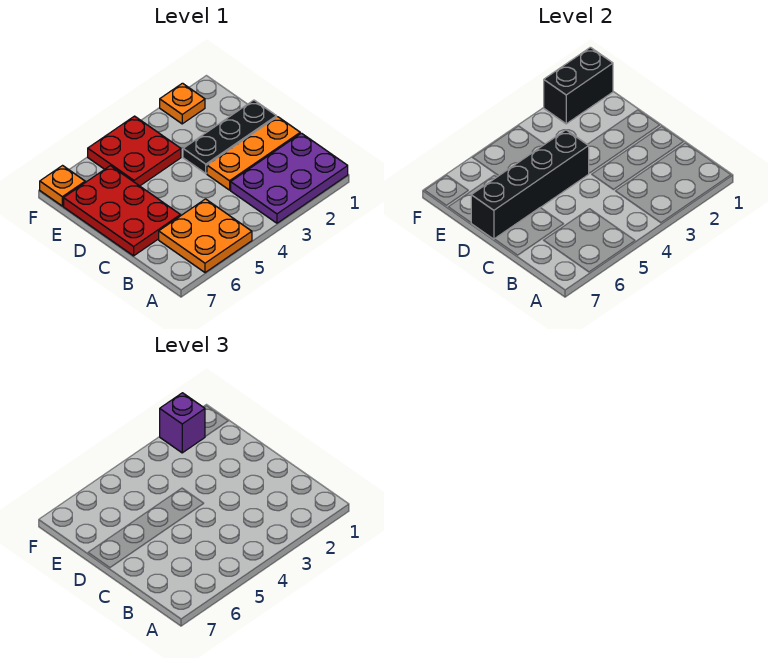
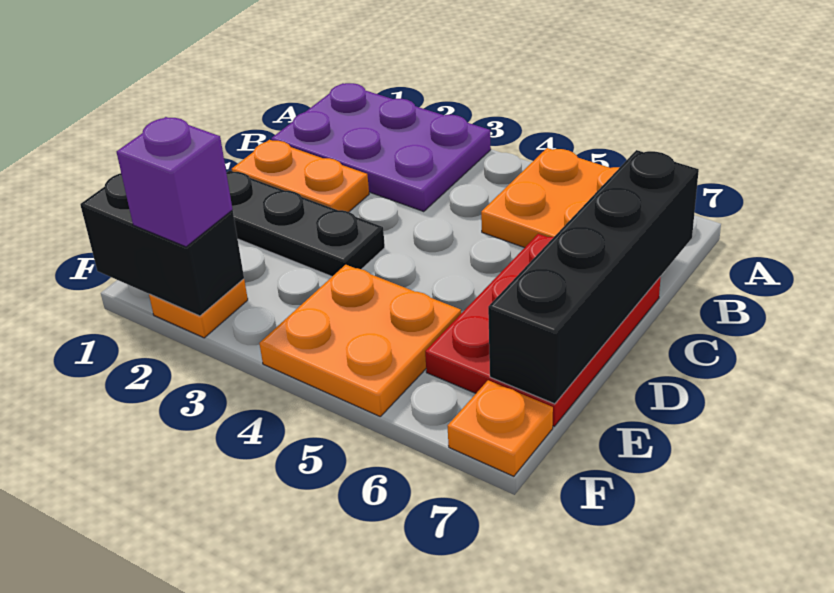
orange 1x3 plate [207,117,300,190] -> orange 1x2 plate [232,140,369,212]
black 1x4 brick [471,130,589,239] -> black 1x4 brick turned to [488,150,699,404]
red 2x2 plate [88,116,181,186] -> orange 2x2 plate [259,265,461,416]

